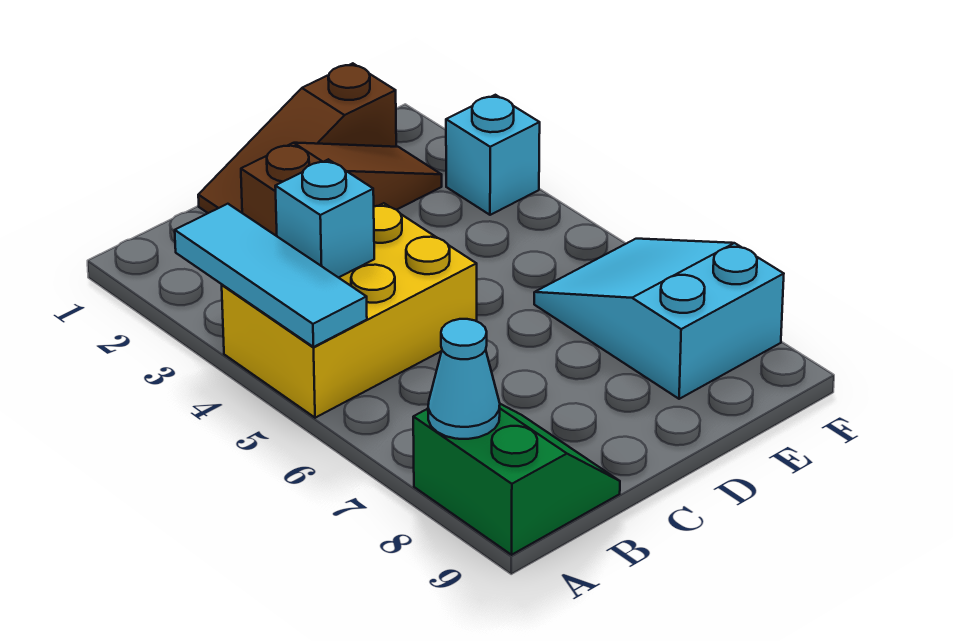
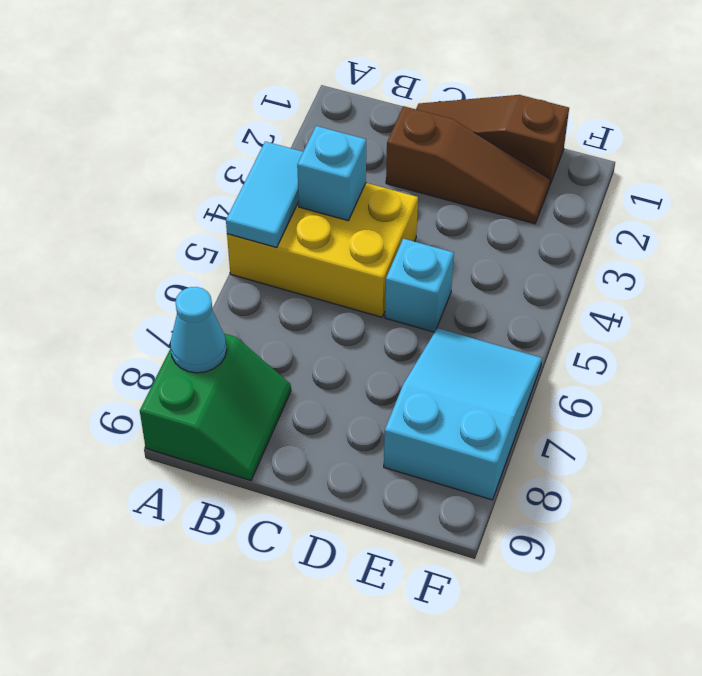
cyan 1x3 tile [175,204,367,347] -> cyan 1x2 tile [226,141,303,247]
cyan 1x1 brick [446,95,540,215] -> cyan 1x1 brick moved to [385,239,454,332]

